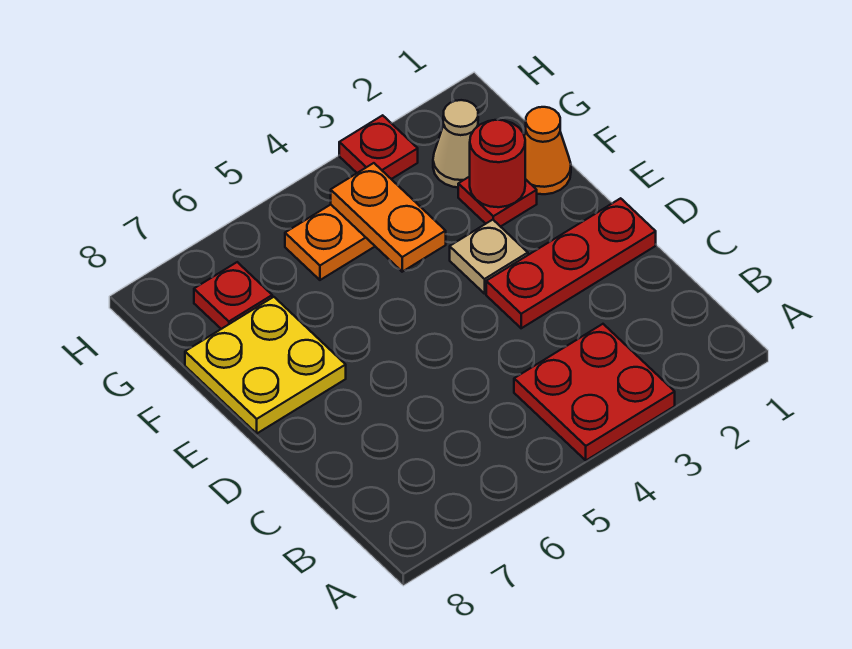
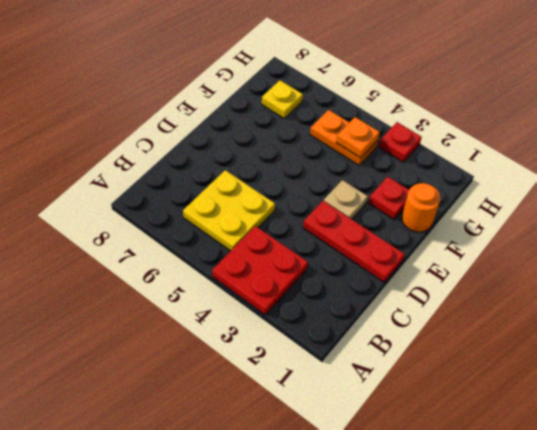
yellow 2x2 plate [185,297,346,433] -> yellow 2x2 plate moved to [183,170,275,251]
orange 1x1 cone [524,107,571,194] -> orange 1x1 round brick [402,183,440,232]
red 1x1 round brick [470,120,525,207] -> none
orange 1x2 plate [331,163,446,272] -> orange 1x1 plate [336,117,380,158]
tan 1x1 cone [433,100,478,187] -> none
red 1x1 plate [194,262,272,329] -> yellow 1x1 plate [262,80,303,118]

